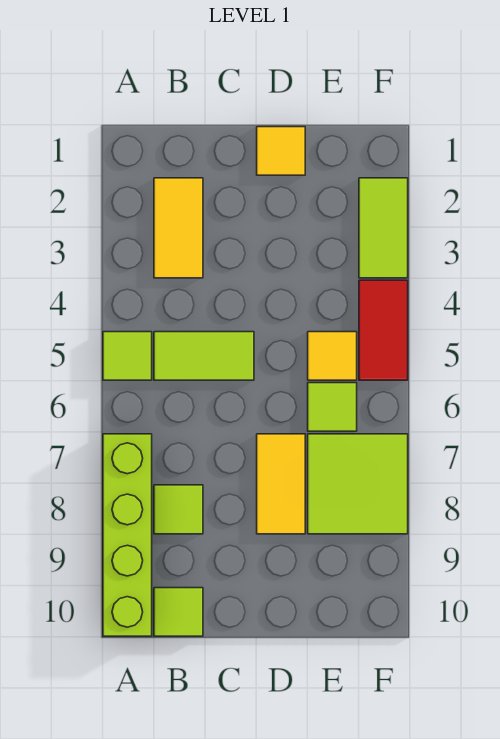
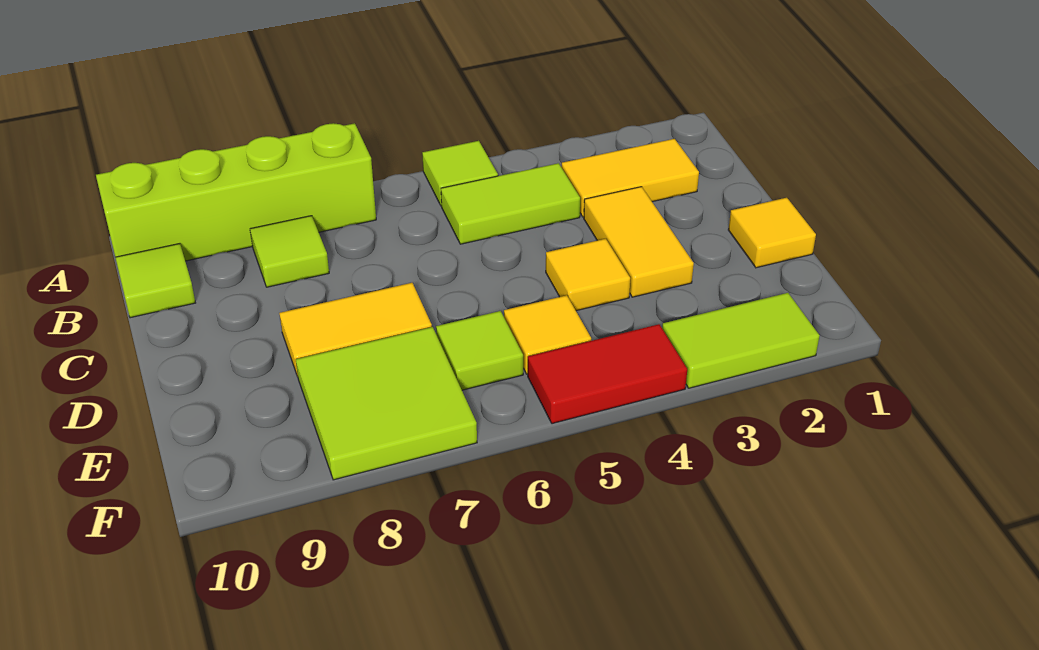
lime 1x2 tile [154,332,254,380] -> lime 1x2 tile turned to [441,163,580,244]
none -> yellow 1x2 tile [584,187,694,297]
none -> yellow 1x1 tile [546,239,630,311]

